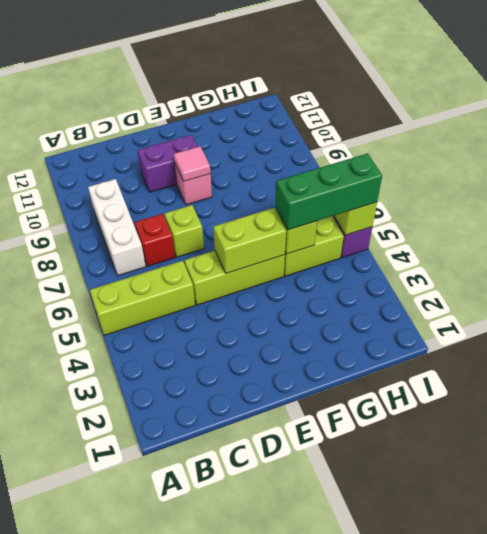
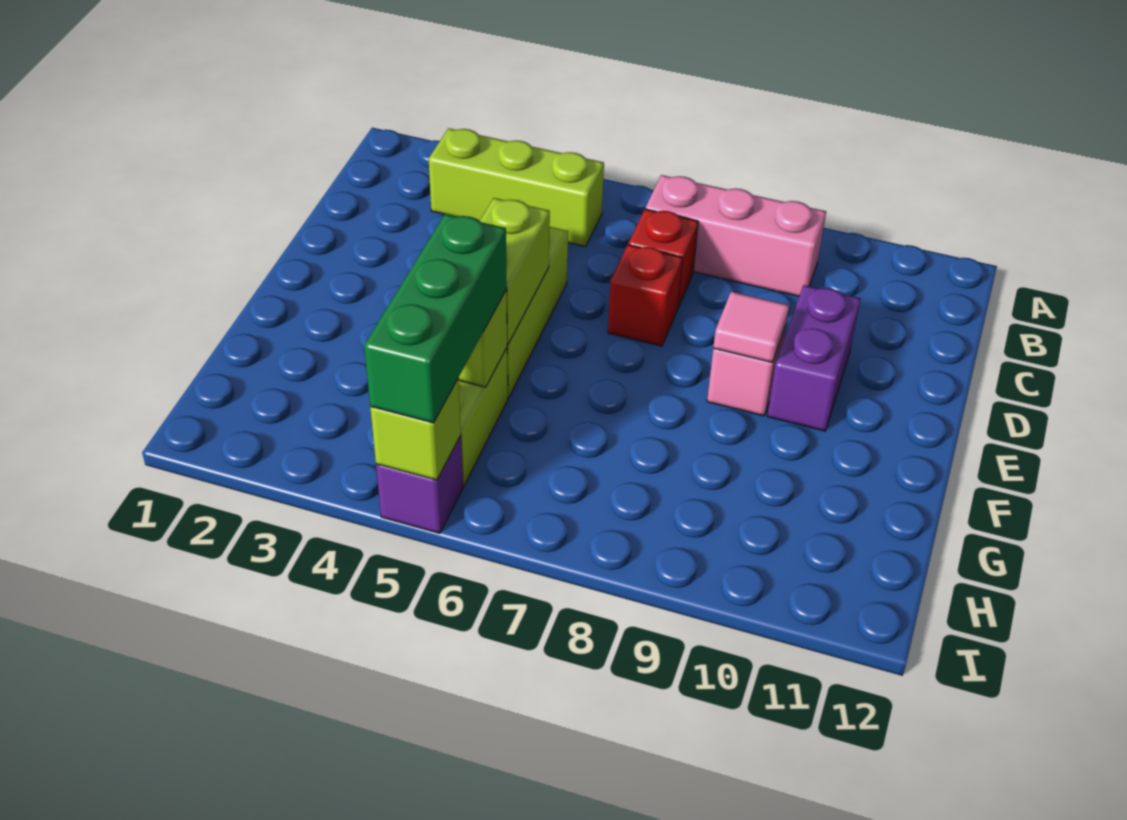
lime 1x3 brick [90,261,195,335] -> lime 1x3 brick turned to [429,128,604,247]
white 1x3 brick [88,179,146,275] -> pink 1x3 brick [645,175,826,296]
lime 1x1 brick [164,205,204,257] -> red 1x1 brick [608,245,682,346]

